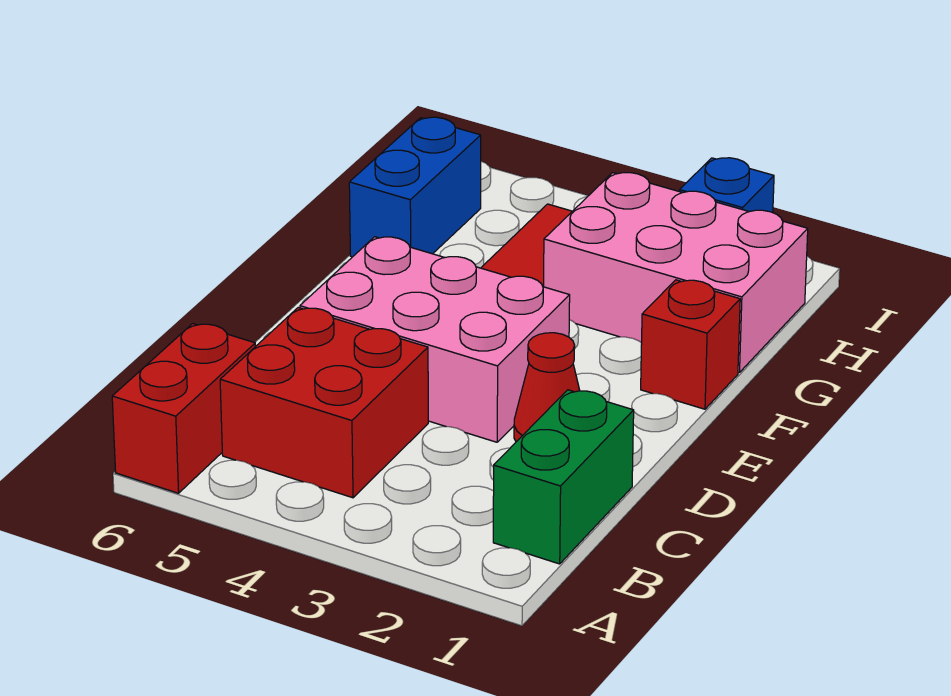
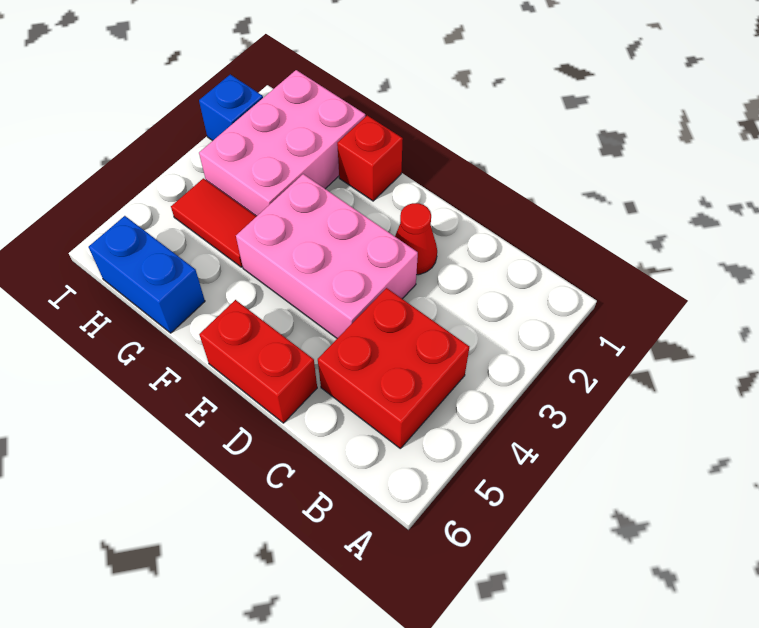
red 1x2 brick [112,324,255,493] -> red 1x2 brick moved to [199,300,317,423]
green 1x2 brick [493,390,634,564] -> none
pink 2x3 brick [300,237,570,442] -> pink 2x3 brick turned to [236,174,418,338]

